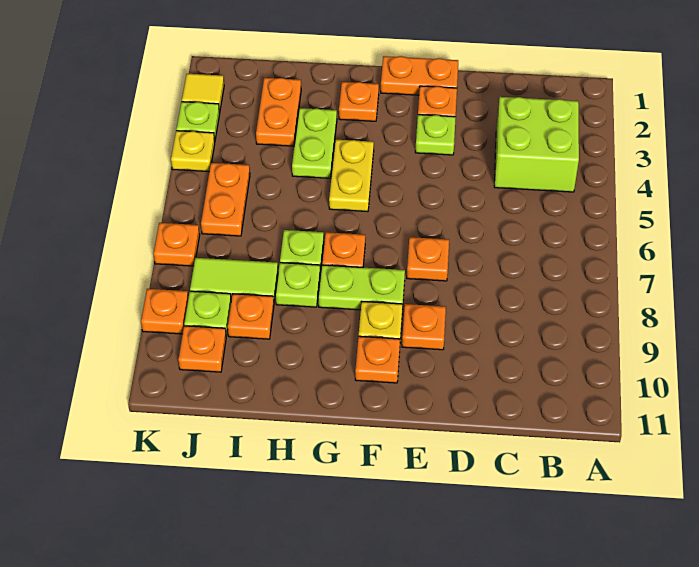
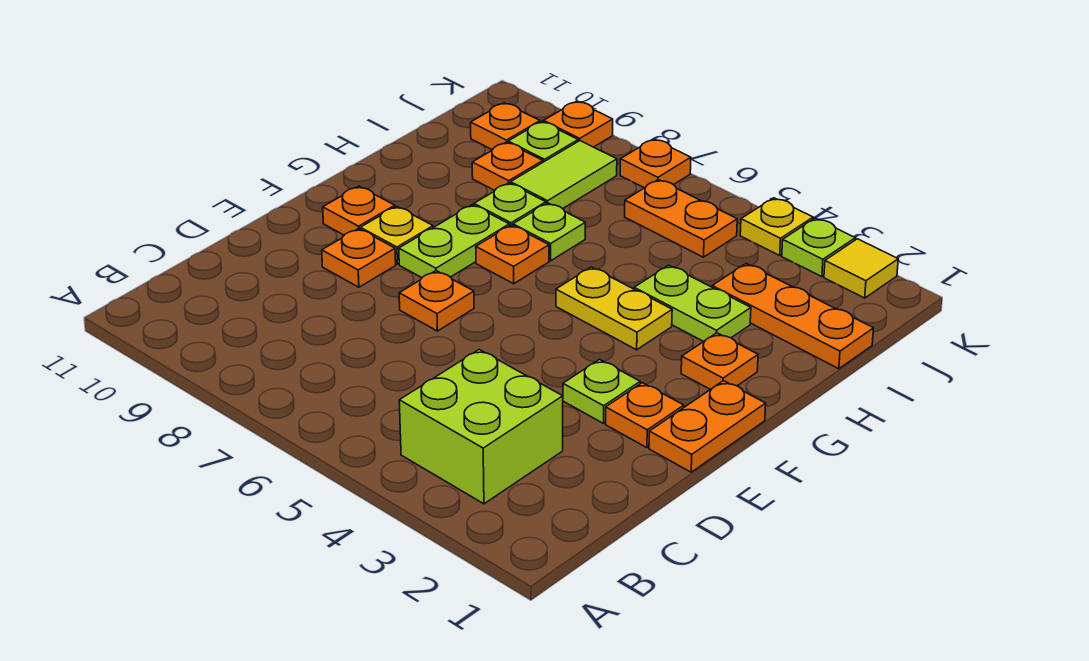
orange 1x2 plate [256,78,301,146] -> orange 1x3 plate [712,264,874,369]

